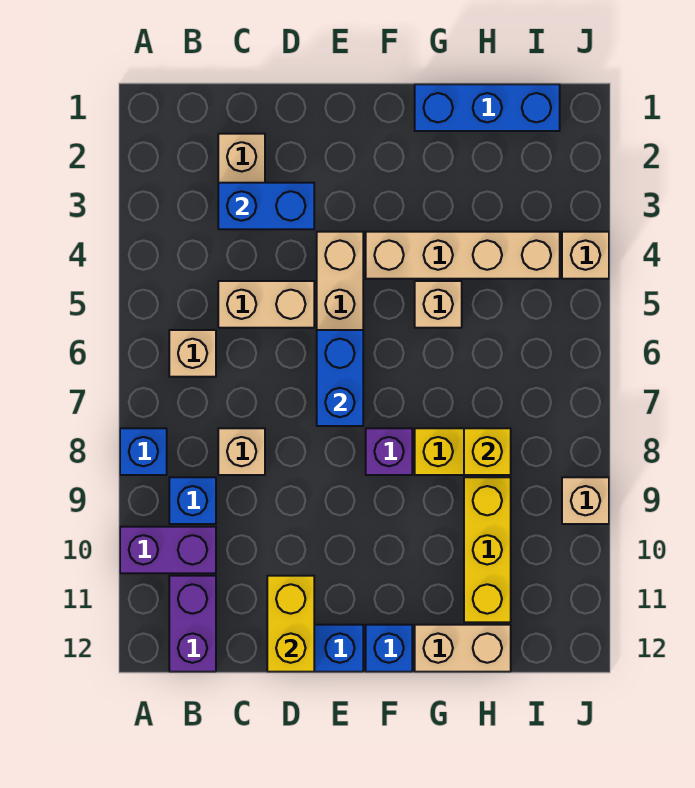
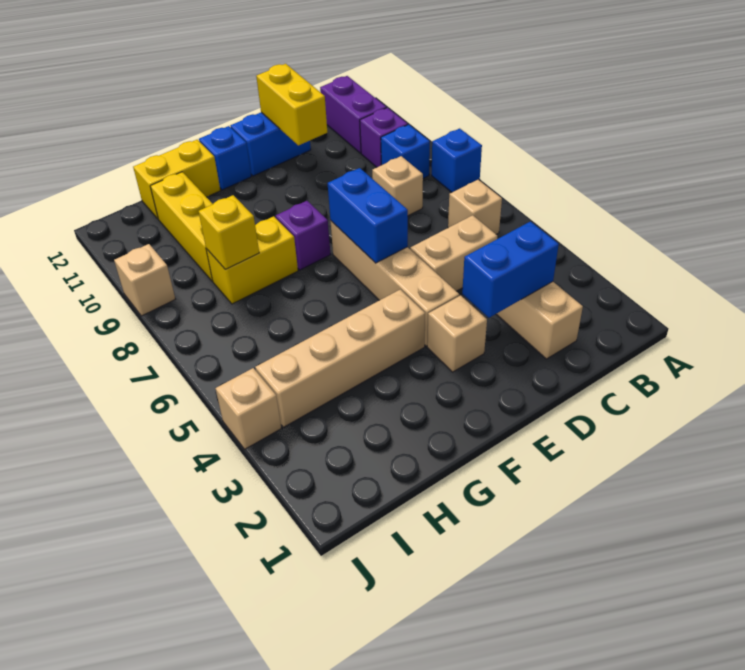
purple 1x2 brick [120,527,216,573] -> purple 1x1 brick [360,108,408,167]
blue 1x3 brick [415,84,560,131] -> none
tan 1x1 brick [415,281,462,328] -> tan 1x1 brick moved to [427,295,487,372]
tan 1x2 brick [415,625,511,672] -> yellow 1x2 brick [133,140,220,219]

